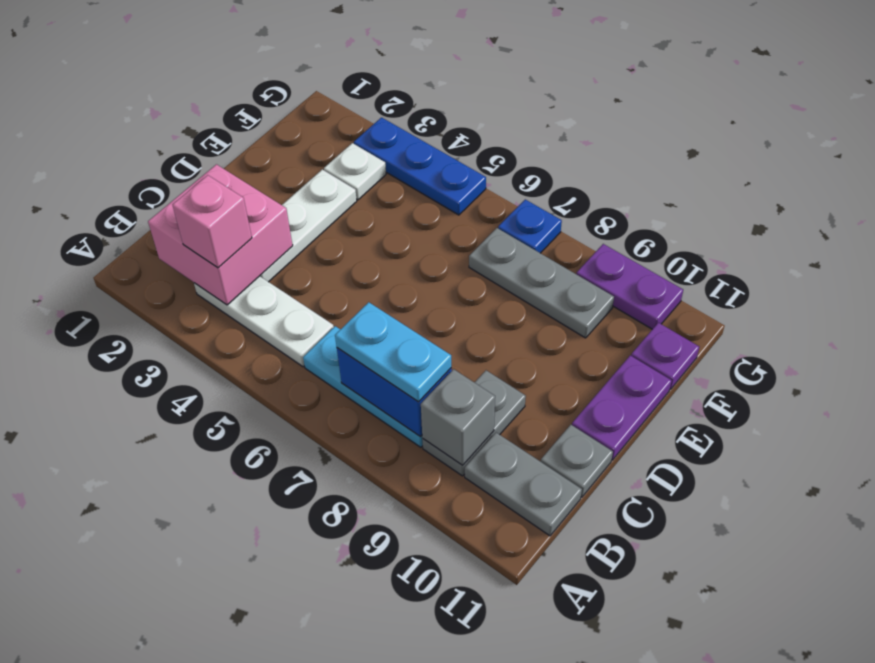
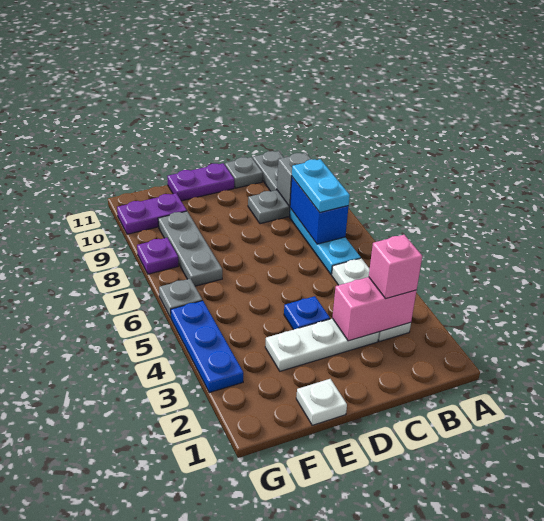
pink 2x2 brick [148,164,293,305] -> pink 1x2 brick [332,277,417,341]
white 1x1 plate [324,143,386,200] -> white 1x1 plate moved to [296,379,347,425]
purple 1x1 plate [631,323,699,390] -> purple 1x1 plate moved to [137,238,178,274]
none -> grey 1x1 plate [159,279,202,318]
blue 1x1 plate [498,200,562,253] -> blue 1x1 plate moved to [284,296,330,330]
purple 1x2 plate [577,244,683,329] -> purple 1x2 plate turned to [117,193,187,234]

